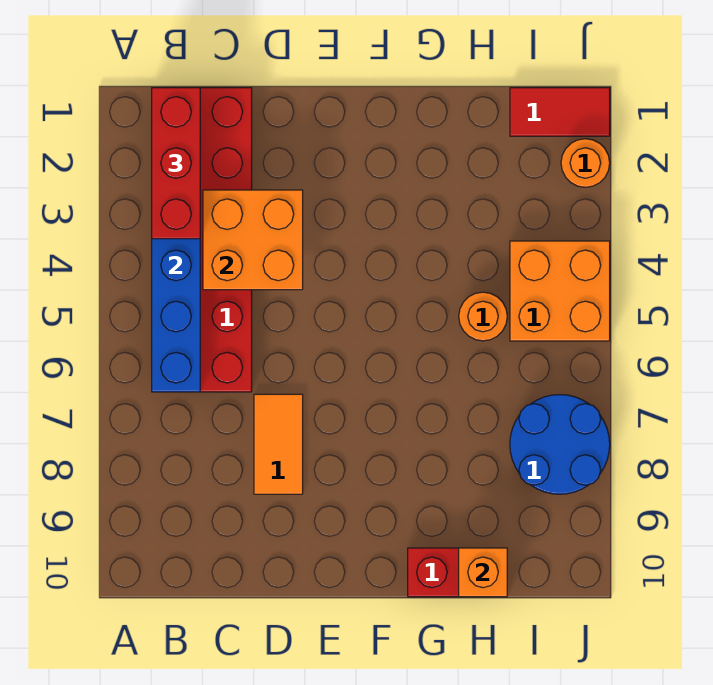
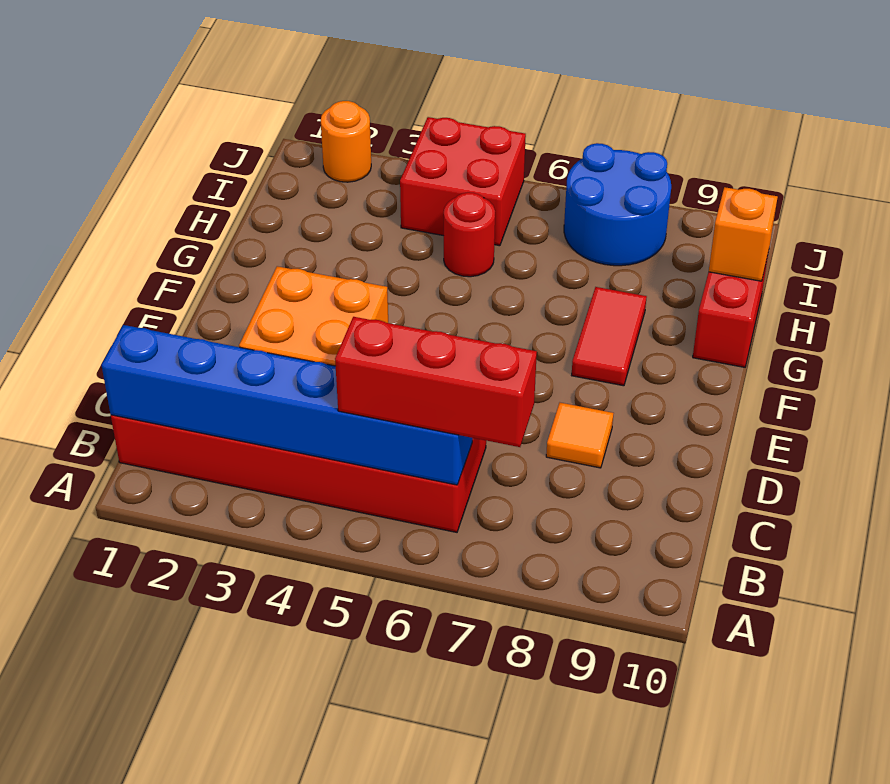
red 1x3 brick [152,88,200,239] -> red 1x3 brick moved to [335,317,537,447]
orange 1x2 tile [254,394,303,494] -> orange 1x1 tile [546,403,613,468]
orange 1x1 round brick [459,292,507,341] -> red 1x1 round brick [444,192,495,277]
red 1x2 tile [510,88,610,136] -> red 1x2 tile moved to [572,287,647,386]
orange 2x2 brick [510,241,610,341] -> red 2x2 brick [400,117,526,246]

